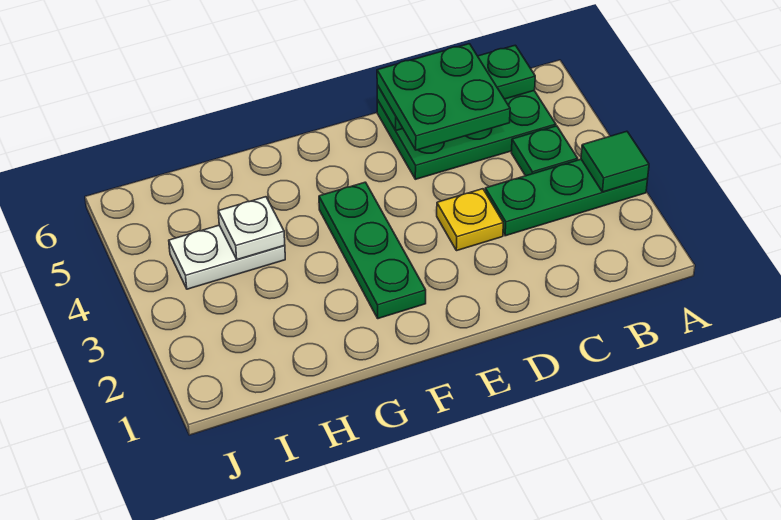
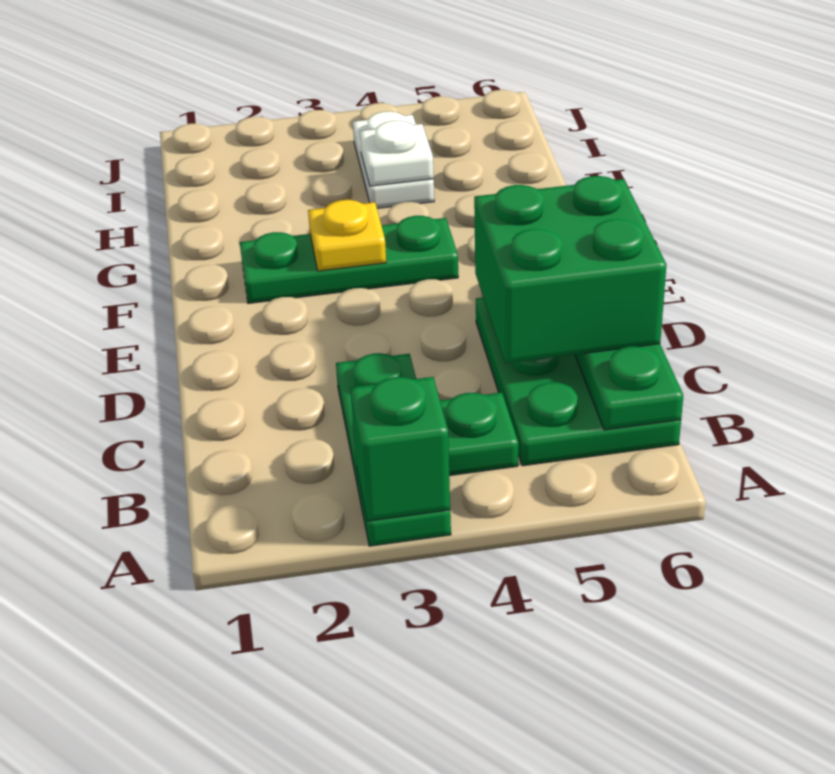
green 1x1 tile [581,131,649,192] -> green 1x1 brick [350,377,450,521]
green 2x2 plate [377,44,510,150] -> green 2x2 brick [474,176,666,363]
yellow 1x1 plate [437,189,503,251] -> yellow 1x1 plate moved to [308,200,386,271]

